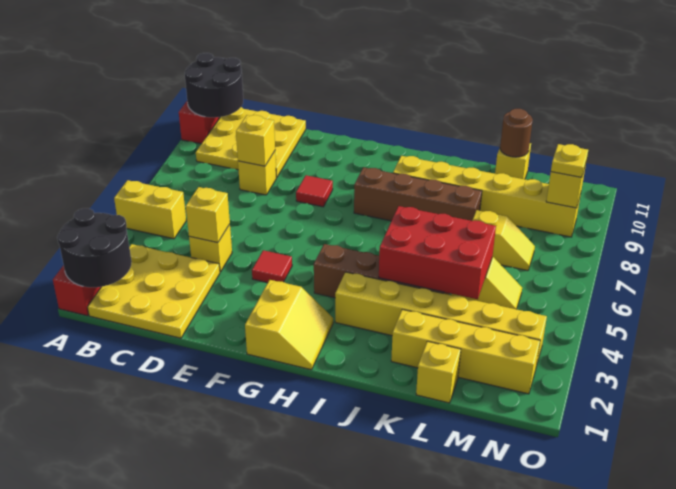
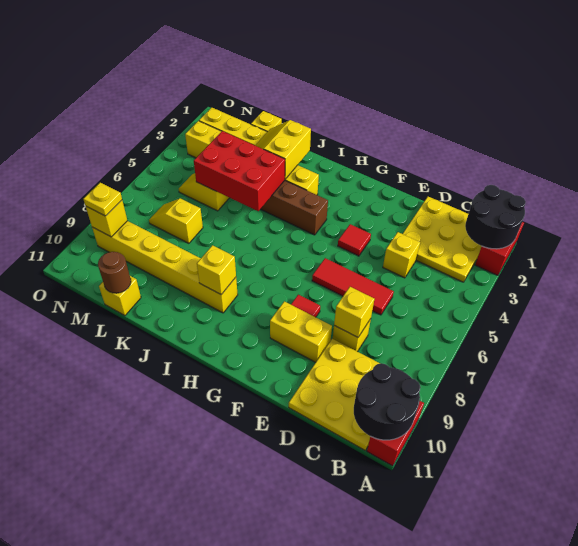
yellow 1x2 brick [114,180,186,239] -> yellow 1x2 brick moved to [270,301,332,362]
yellow 1x1 brick [186,187,230,243] -> yellow 1x1 brick moved to [197,245,236,294]
none -> red 1x3 tile [312,258,394,315]
yellow 2x2 slope [245,280,333,370] -> yellow 2x2 slope moved to [255,120,311,179]
brown 1x4 brick [354,167,482,221] -> none

